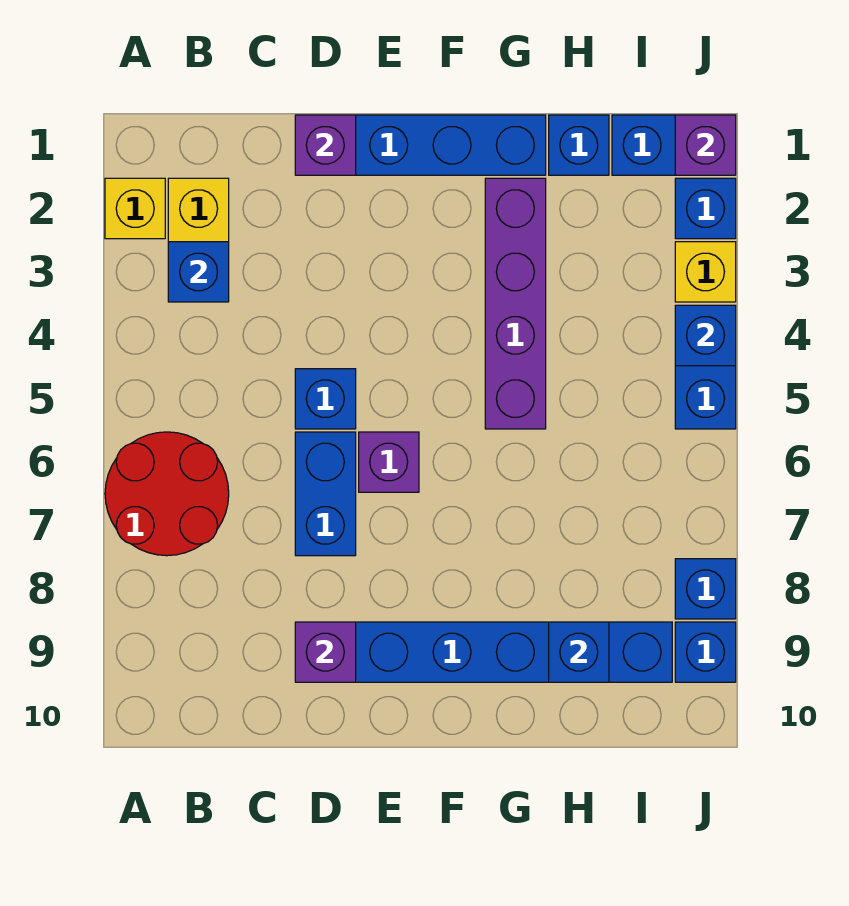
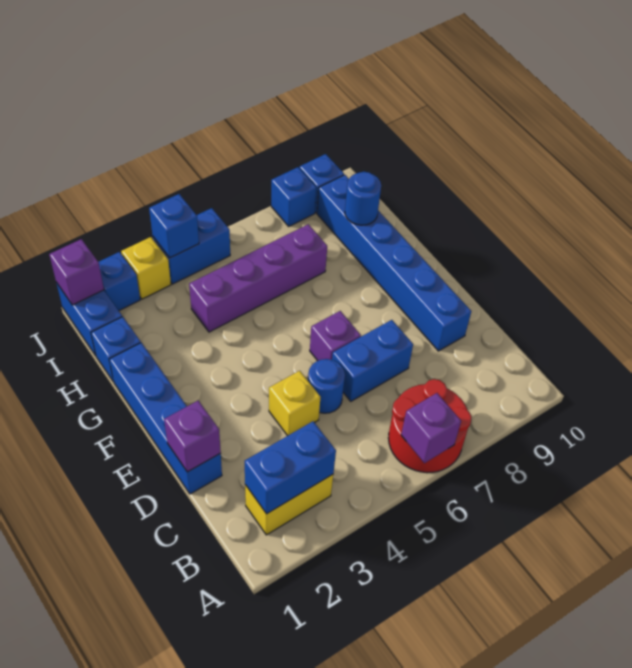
yellow 1x1 brick [105,178,165,239] -> yellow 1x1 brick moved to [269,371,320,436]
blue 1x1 brick [168,242,229,302] -> blue 1x2 brick [245,421,336,514]
blue 1x1 brick [295,369,356,429] -> blue 1x1 round brick [308,359,345,413]
purple 1x1 brick [295,622,356,682] -> purple 1x1 brick moved to [401,393,461,463]
purple 1x4 brick [485,178,546,429] -> purple 1x4 brick moved to [189,224,327,332]
blue 1x1 brick [549,622,609,682] -> blue 1x1 round brick [345,172,381,225]

